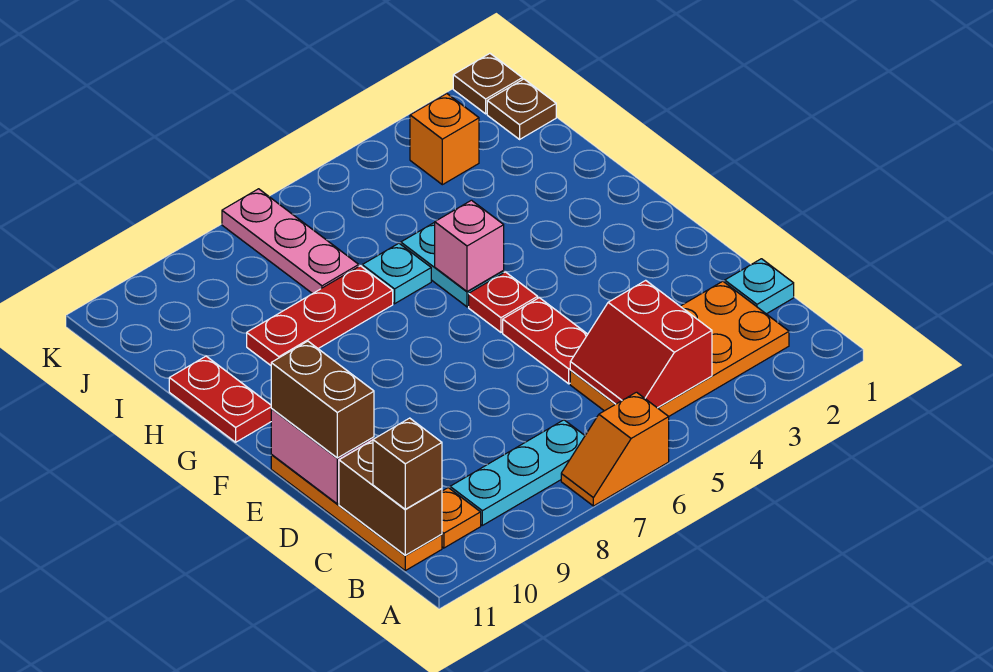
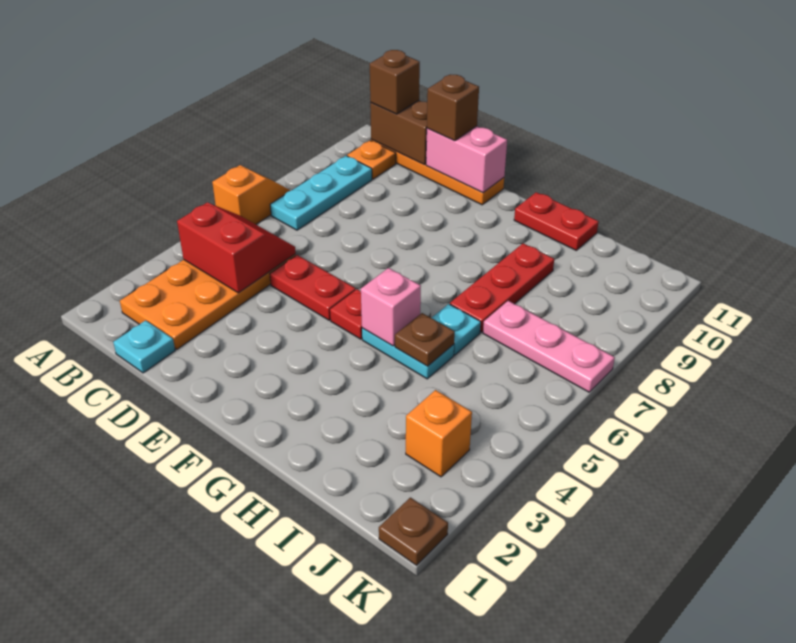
brown 1x2 brick [271,341,374,458] -> brown 1x1 brick [427,75,479,141]
brown 1x1 plate [487,79,556,139] -> brown 1x1 plate moved to [395,313,455,366]

